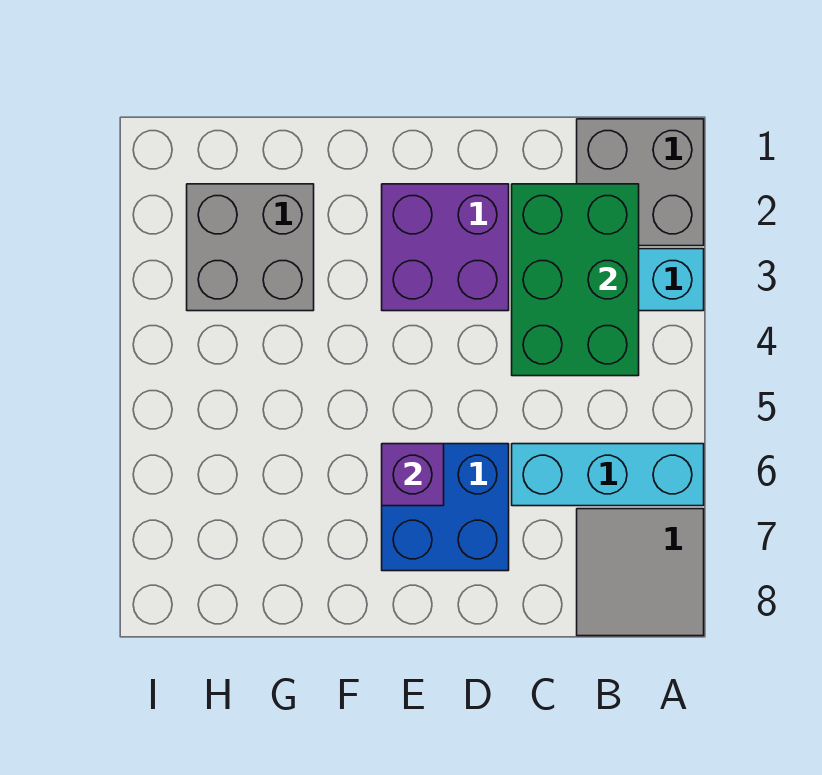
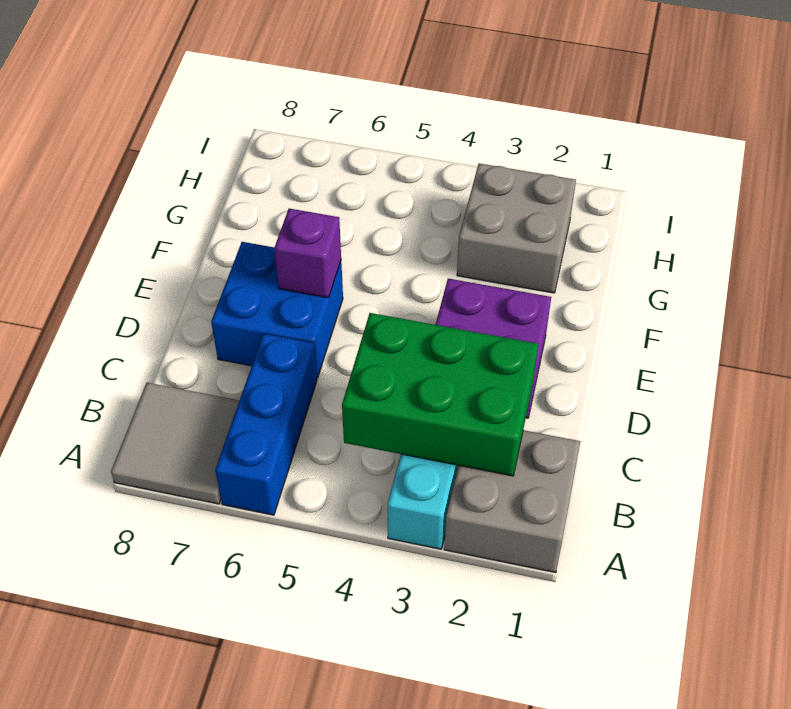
cyan 1x3 brick [512,444,704,506] -> blue 1x3 brick [215,334,317,515]

